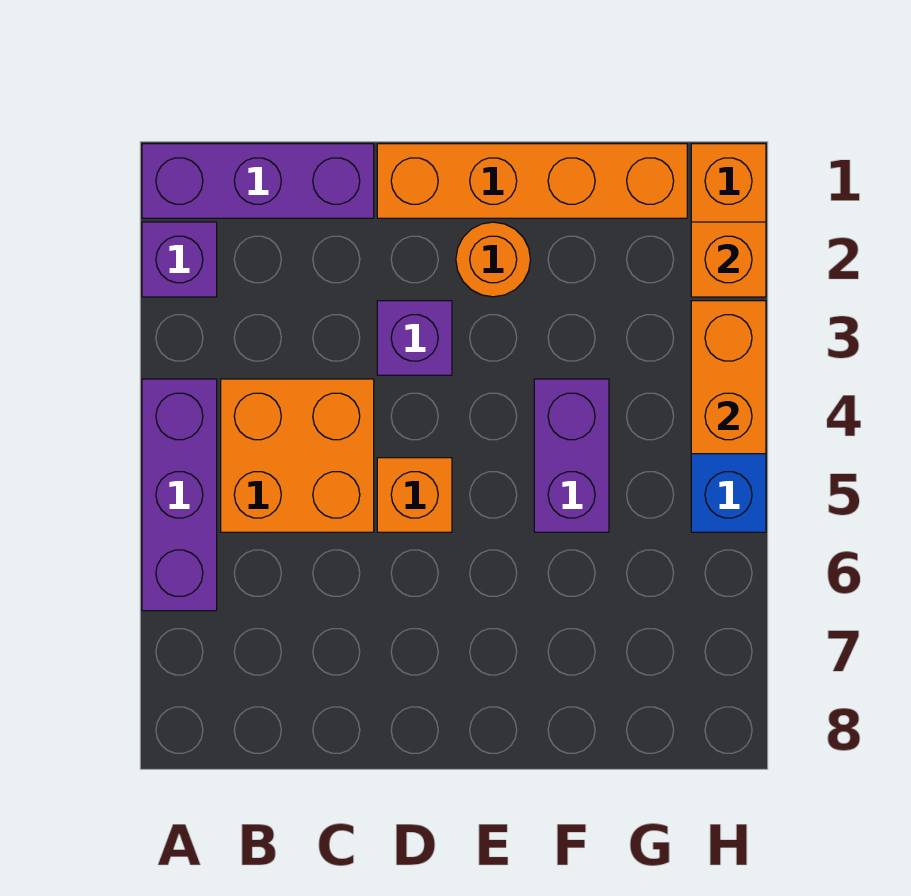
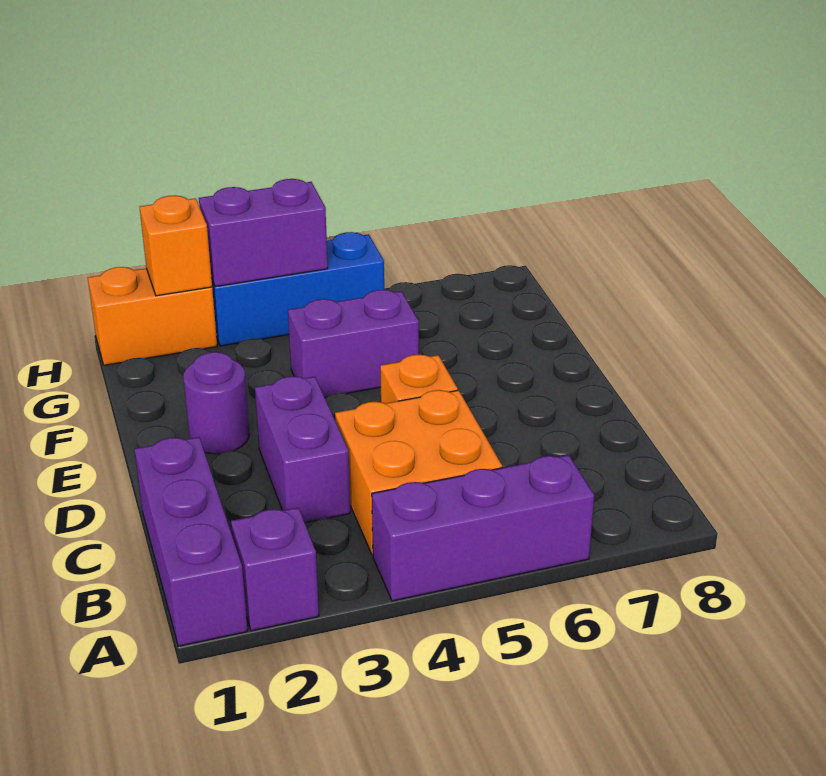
orange 1x4 brick [377,144,687,218] -> none
purple 1x1 brick [377,301,452,375] -> purple 1x2 brick [255,376,350,522]
orange 1x1 round brick [456,222,530,297] -> purple 1x1 round brick [183,352,249,454]
orange 1x2 brick [691,301,766,454] -> purple 1x2 brick [199,179,328,286]

